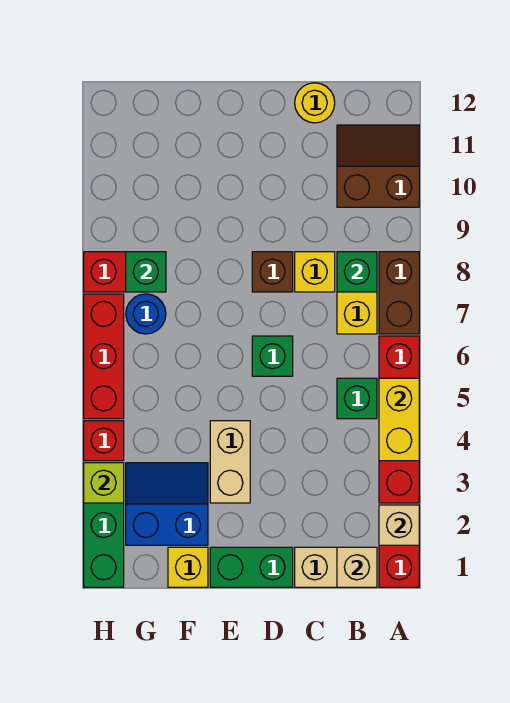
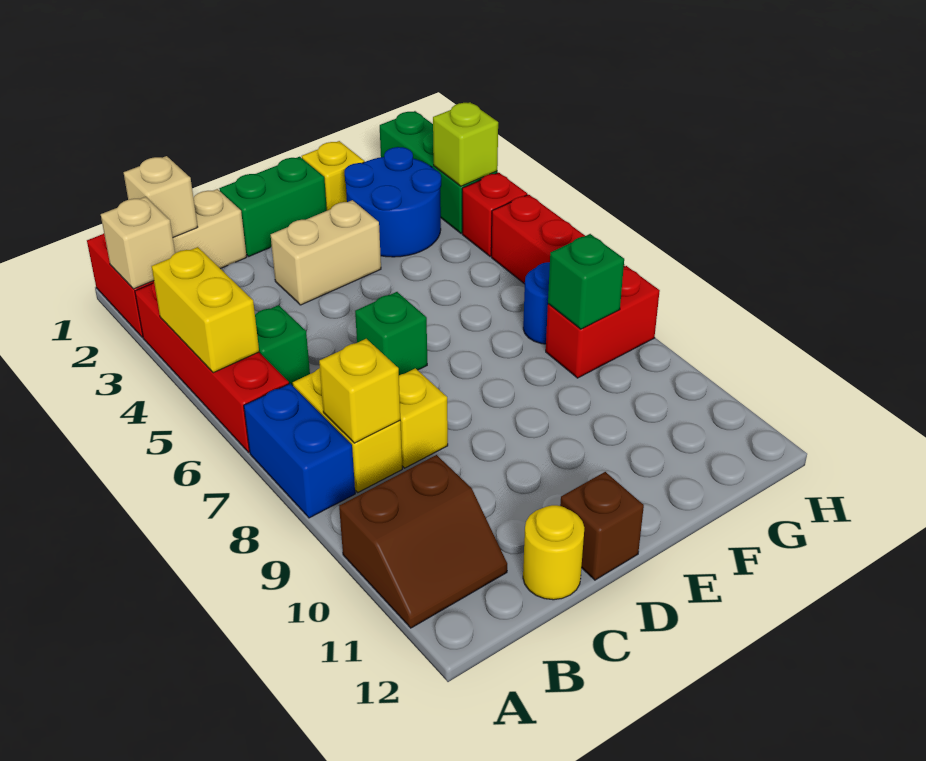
brown 1x2 brick [379,252,419,334] -> blue 1x2 brick [244,384,355,518]
green 1x1 brick [337,252,377,292] -> yellow 1x1 brick [319,339,400,443]
brown 1x1 brick [252,252,293,292] -> brown 1x1 brick moved to [560,472,644,580]
tan 1x2 brick [210,421,250,503] -> tan 1x2 brick turned to [271,200,381,305]
blue 2x2 slope [126,463,208,545] -> blue 2x2 round brick [345,147,441,257]

